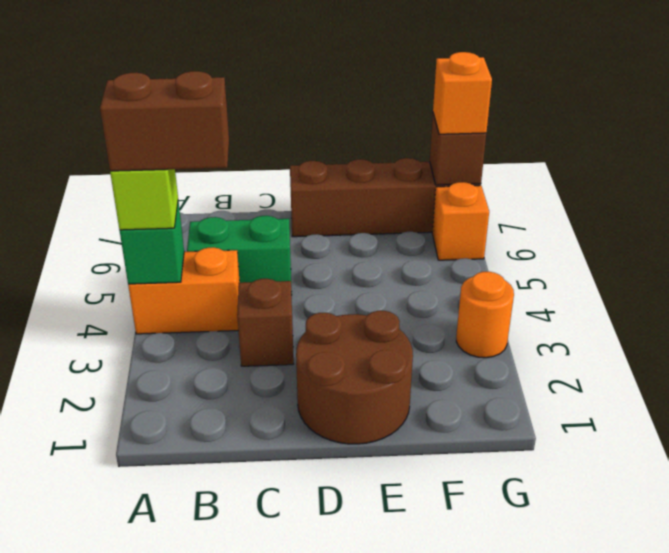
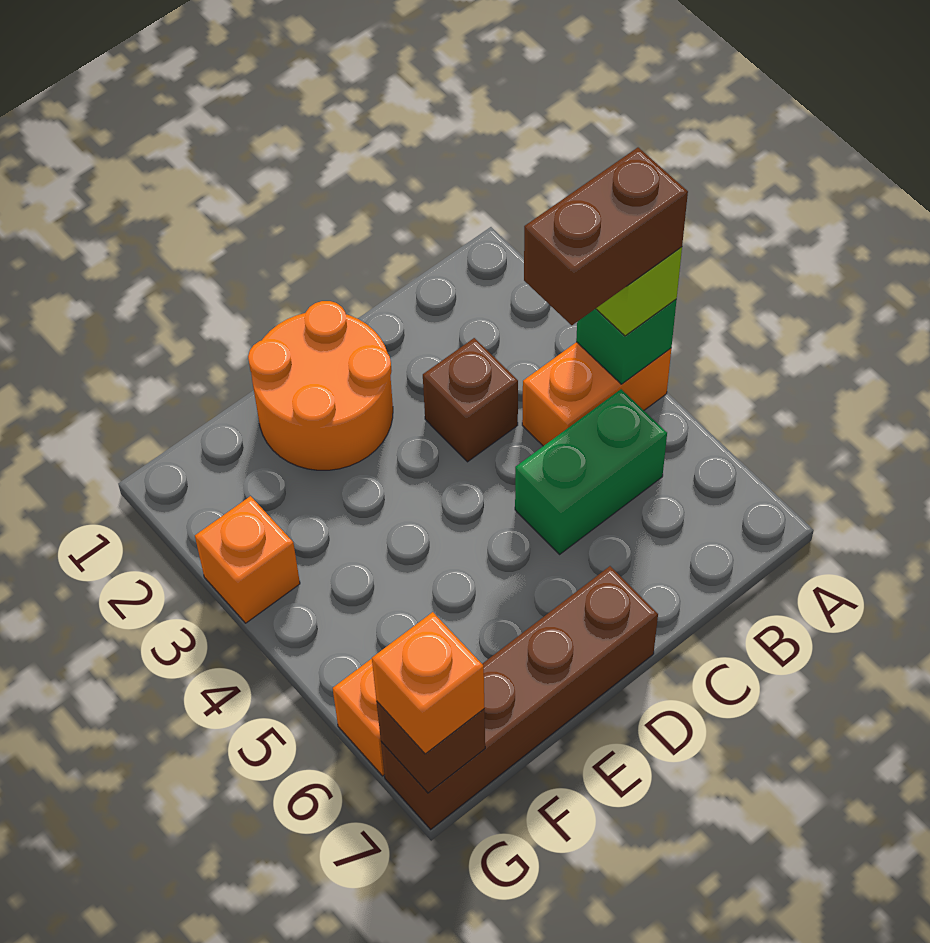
brown 2x2 round brick [296,311,413,444] -> orange 2x2 round brick [248,301,393,470]
orange 1x1 round brick [456,272,514,358] -> orange 1x1 brick [195,496,300,623]

